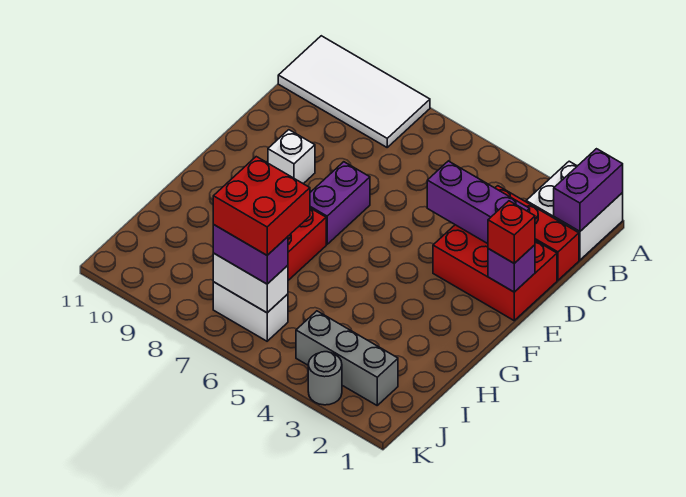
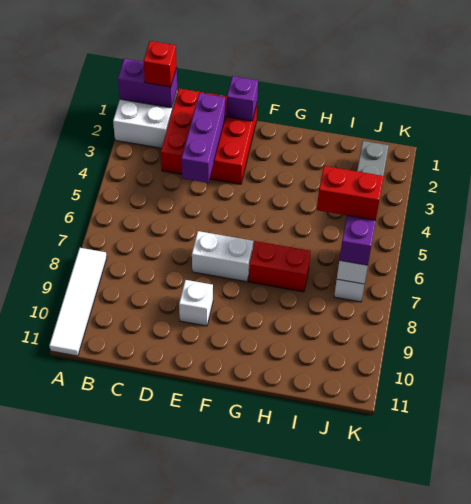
white 2x4 tile [278,36,430,147] -> white 1x4 tile [49,248,107,356]
red 1x1 brick [488,201,535,263] -> red 1x1 brick moved to [143,41,177,87]
purple 1x2 brick [310,162,370,244] -> white 1x2 brick [192,231,253,282]
red 2x2 brick [213,157,310,255] -> red 1x2 brick [317,166,384,220]
grey 1x1 round brick [308,352,342,405] -> none

